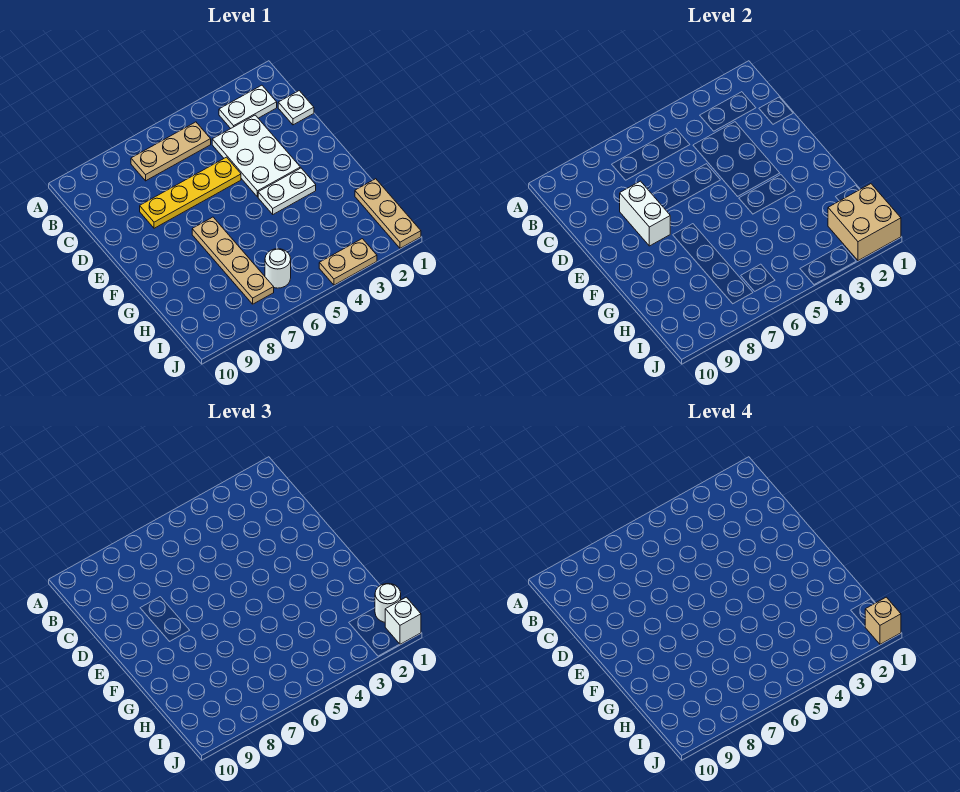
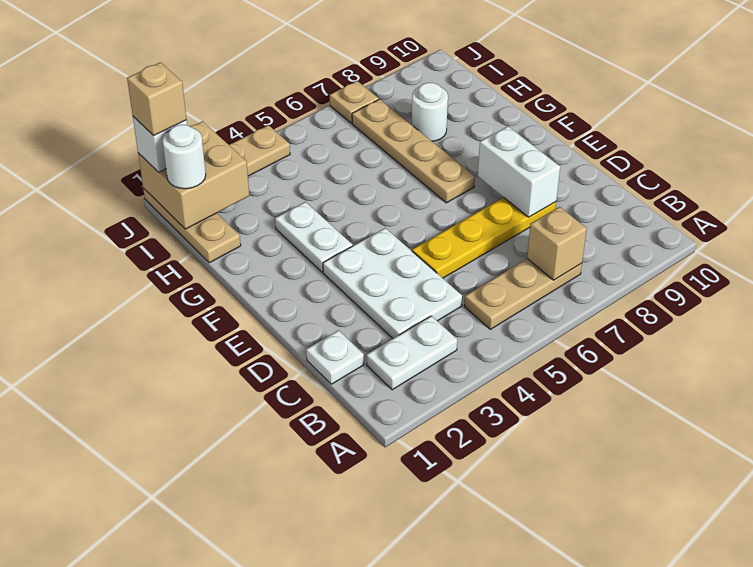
none -> tan 1x1 brick [527,207,587,280]
white 1x2 plate [258,168,316,214] -> white 1x2 plate turned to [275,202,353,272]
white 1x1 round brick [265,249,291,288] -> white 1x1 round brick moved to [411,83,448,141]
none -> tan 1x1 plate [330,81,379,123]

